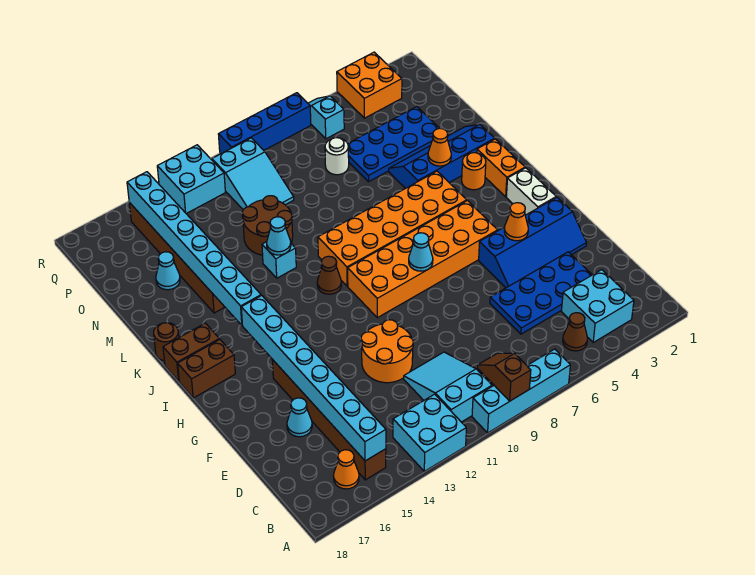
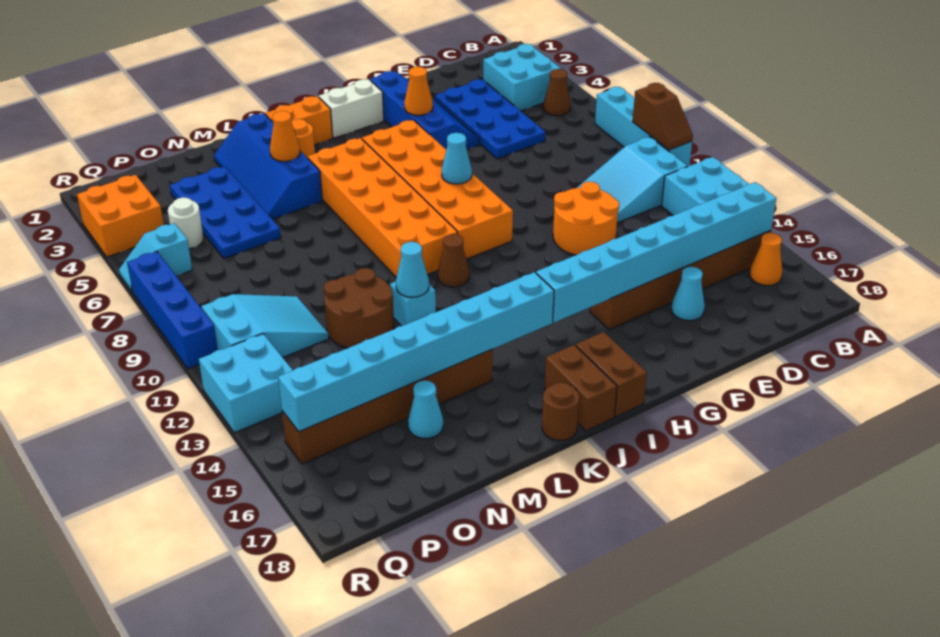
brown 1x2 slope [478,353,531,401] -> brown 1x2 slope turned to [633,83,693,150]
white 1x1 round brick [325,138,349,175] -> white 1x1 round brick moved to [168,197,203,249]

